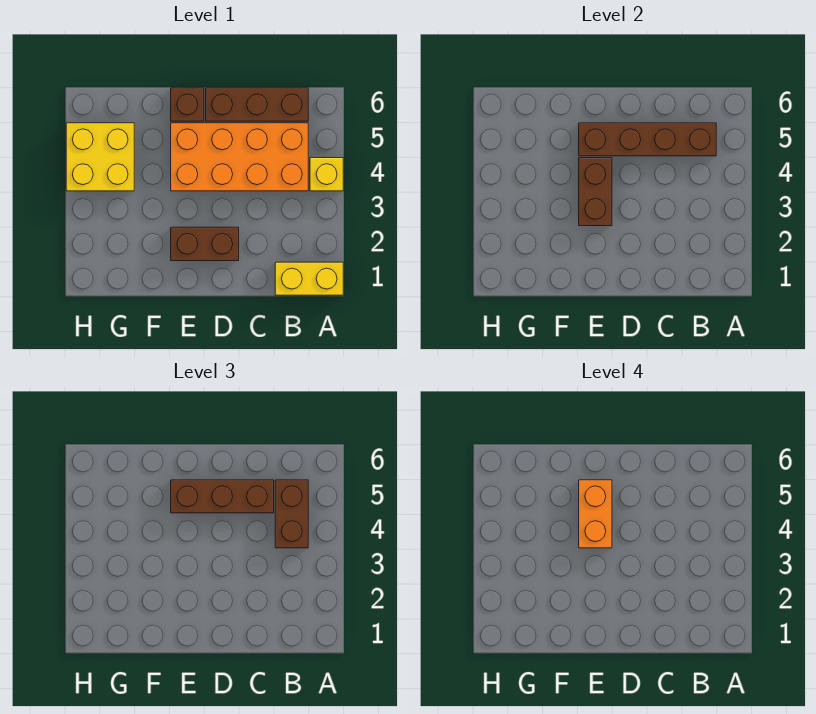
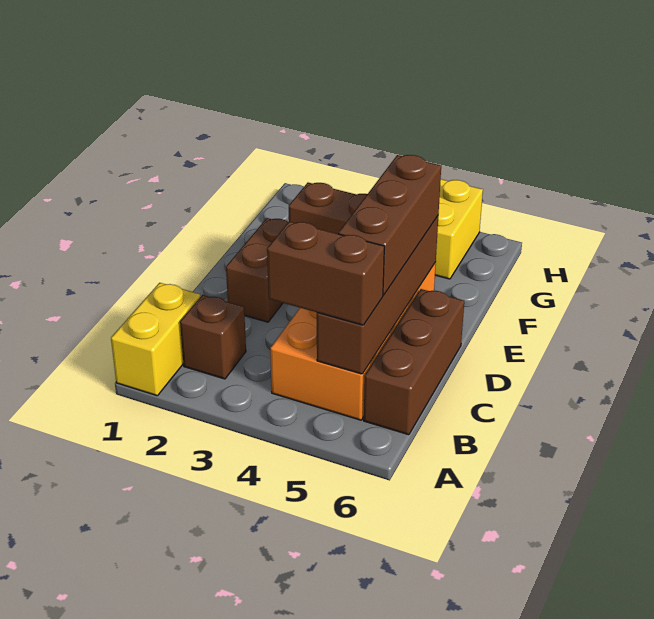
yellow 1x1 brick [310,158,343,191] -> none
orange 1x2 brick [579,480,612,548] -> none
brown 1x1 brick [171,88,204,121] -> brown 1x1 brick moved to [180,295,246,379]

